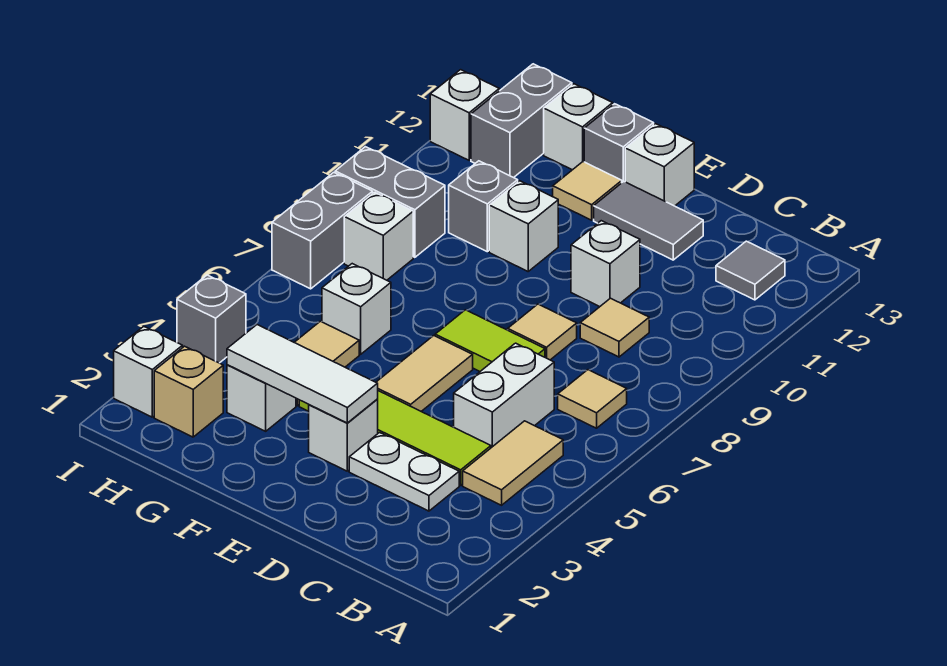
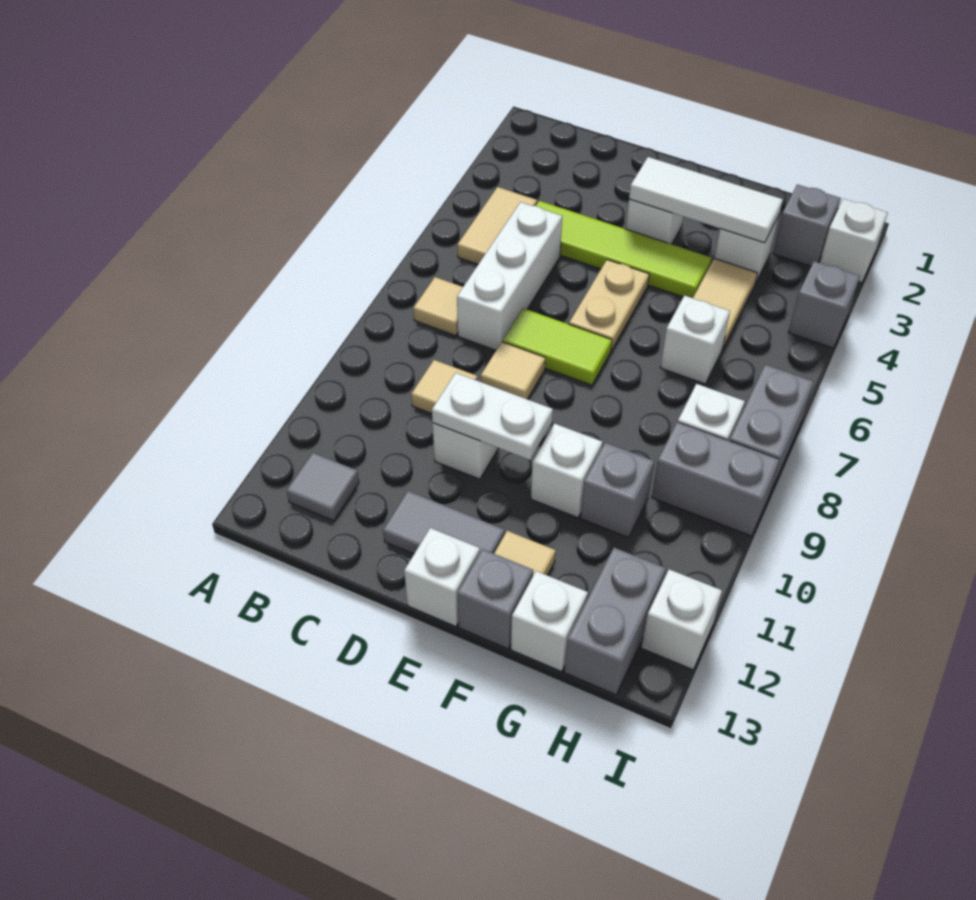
white 1x2 plate [349,433,459,511] -> white 1x2 plate moved to [432,373,553,460]
white 1x2 brick [454,343,554,448] -> white 1x3 brick [457,202,562,350]
tan 1x2 tile [376,336,473,411] -> tan 1x2 plate [569,260,649,351]
tan 1x1 brick [154,346,223,437] -> grey 1x1 brick [773,184,841,266]

